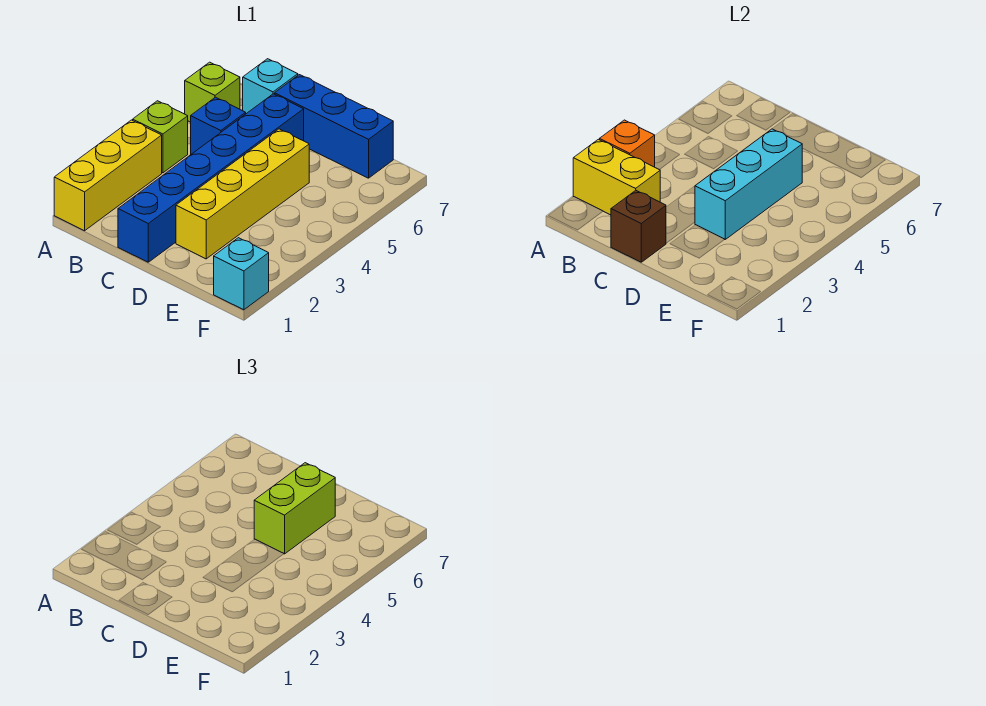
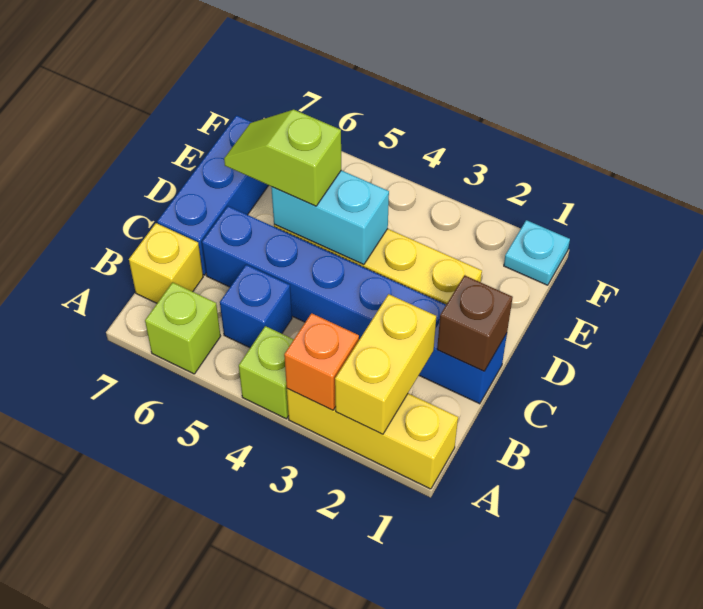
cyan 1x1 brick [243,59,298,114] -> yellow 1x1 brick [129,223,203,303]
cyan 1x3 brick [695,129,803,239] -> cyan 1x2 brick [271,170,389,265]
lime 1x2 brick [254,463,335,554] -> lime 1x2 slope [224,110,341,206]
cyan 1x1 brick [214,238,269,310] -> cyan 1x1 plate [504,220,570,285]

